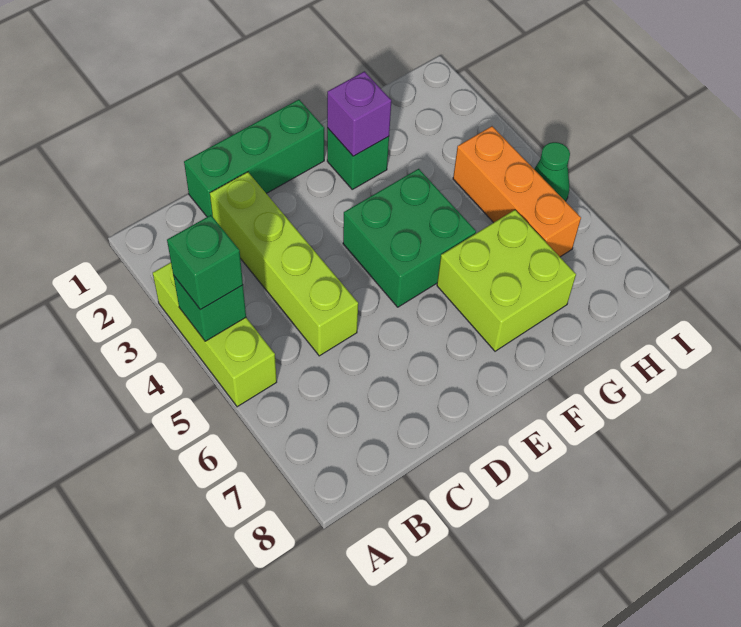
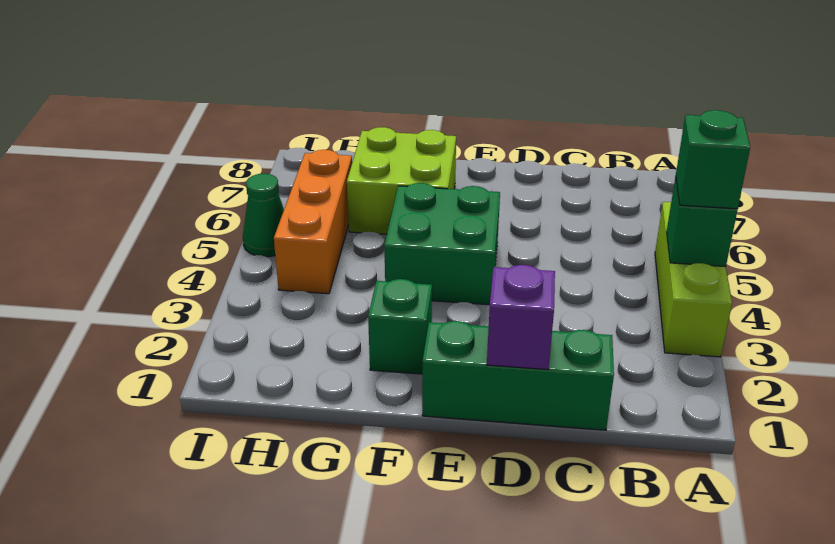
lime 1x4 brick [210,172,358,356] -> none
purple 1x1 brick [327,71,391,156] -> purple 1x1 brick moved to [487,265,555,370]

